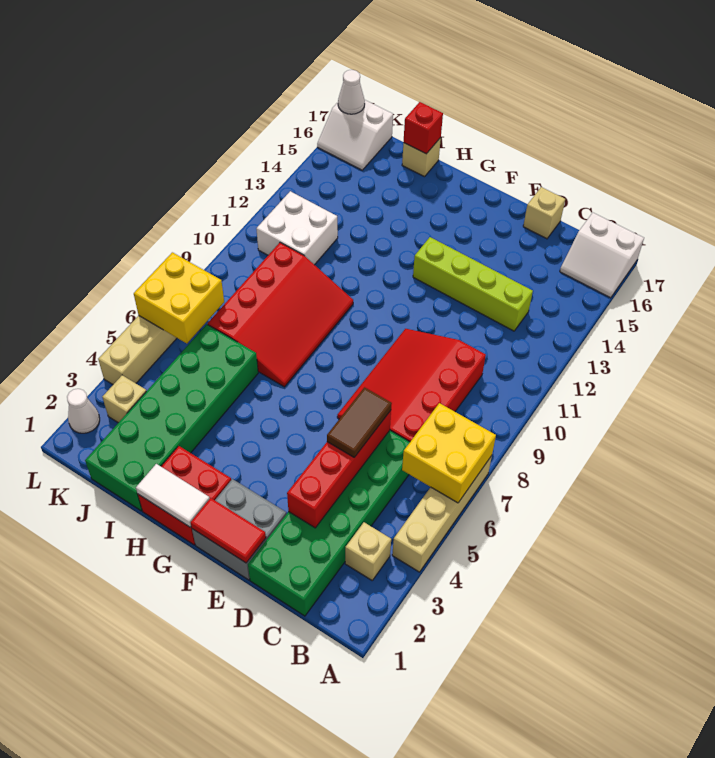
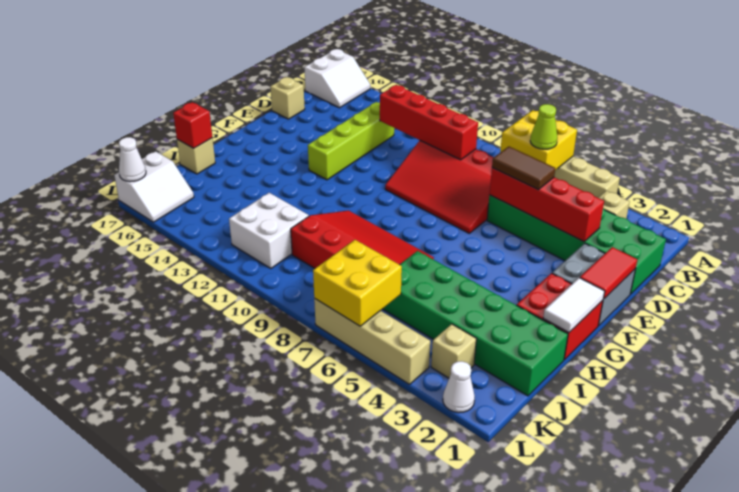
none -> lime 1x1 cone [530,104,557,149]
none -> red 1x4 brick [380,85,478,160]

